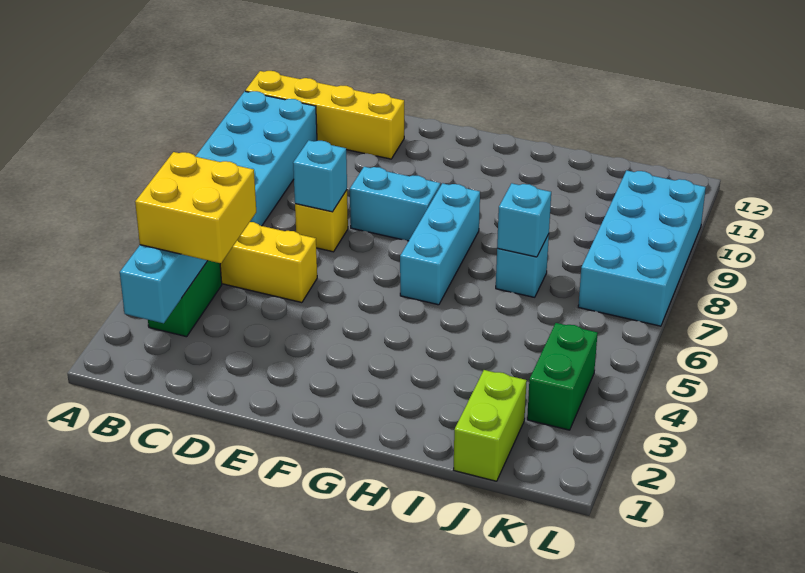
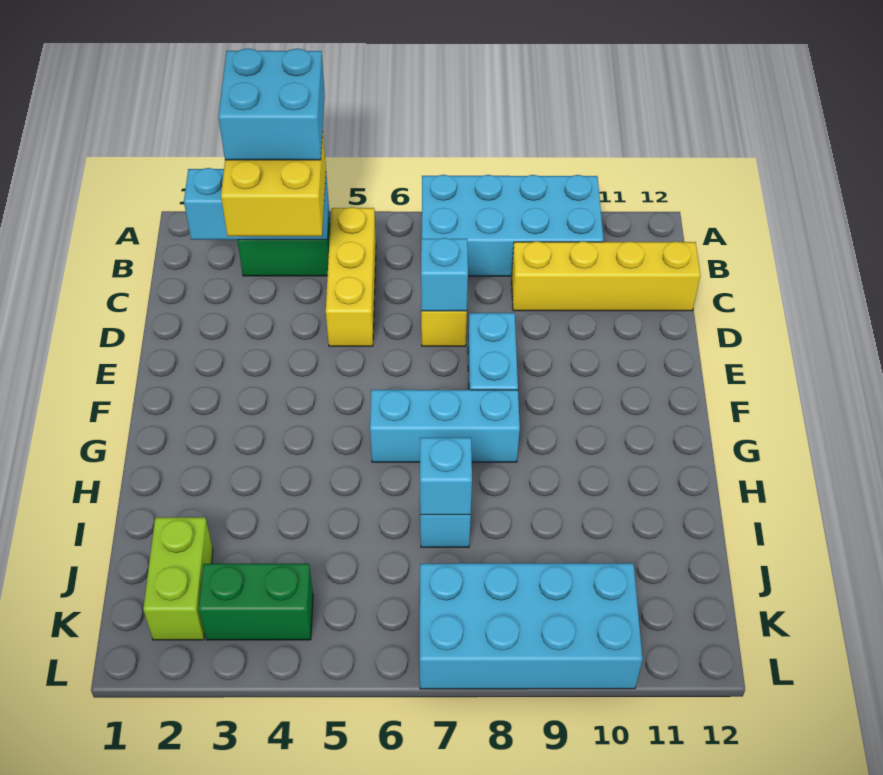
none -> cyan 2x2 brick [218,49,325,160]
yellow 1x4 brick [245,71,404,159] -> yellow 1x4 brick turned to [512,241,700,311]
lime 1x2 brick [453,370,527,481] -> lime 1x2 brick turned to [143,517,213,640]

